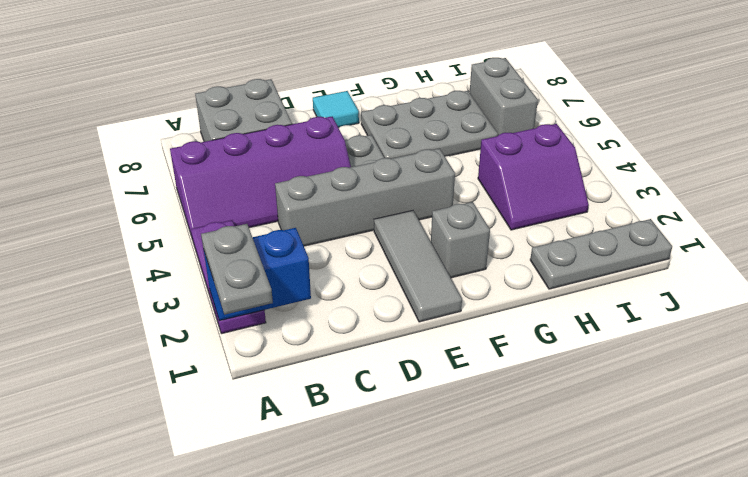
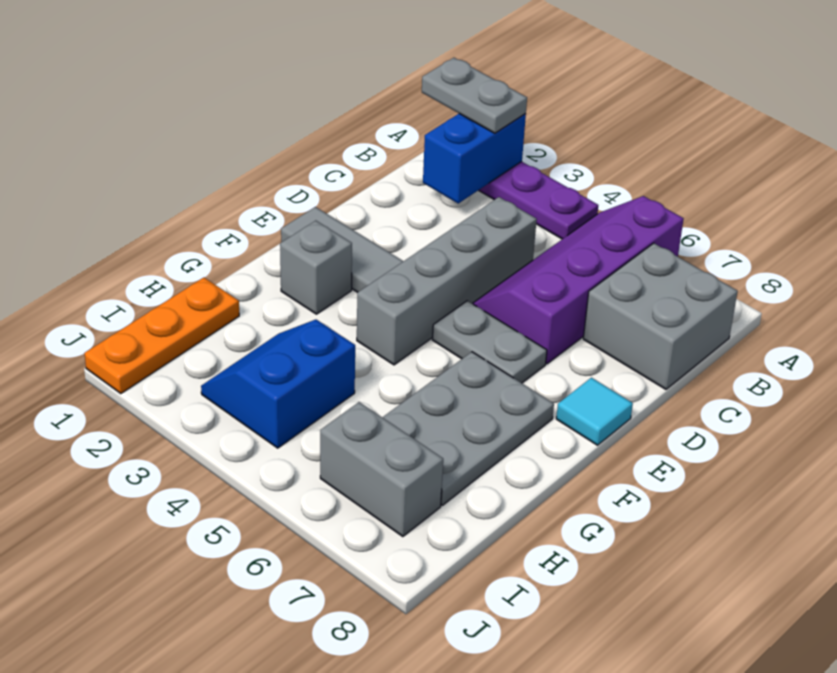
grey 1x3 plate [530,219,672,289] -> orange 1x3 plate [84,278,239,394]
purple 2x2 slope [478,124,589,230] -> blue 2x2 slope [201,320,355,448]

